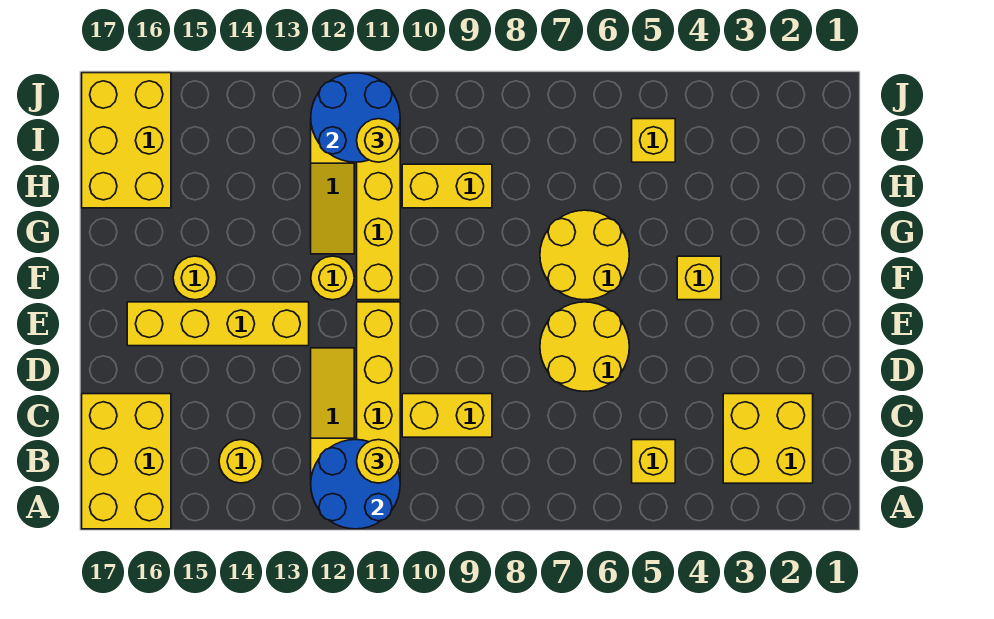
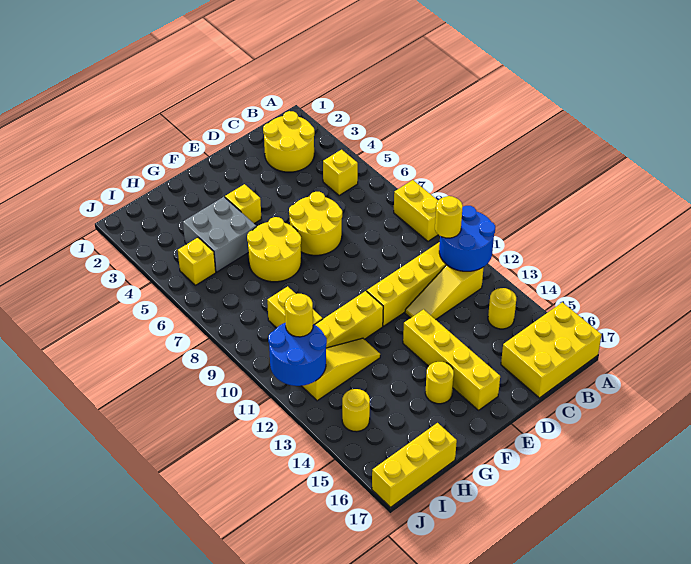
yellow 2x2 brick [723,394,813,483] -> yellow 2x2 round brick [263,111,315,172]
yellow 1x2 brick [402,394,492,437] -> yellow 1x2 brick moved to [394,180,438,241]
yellow 1x1 round brick [311,256,354,300] -> yellow 1x1 round brick moved to [342,389,370,432]
none -> grey 2x2 brick [183,197,256,272]
yellow 2x3 brick [82,73,171,208] -> yellow 1x3 brick [372,423,457,507]

